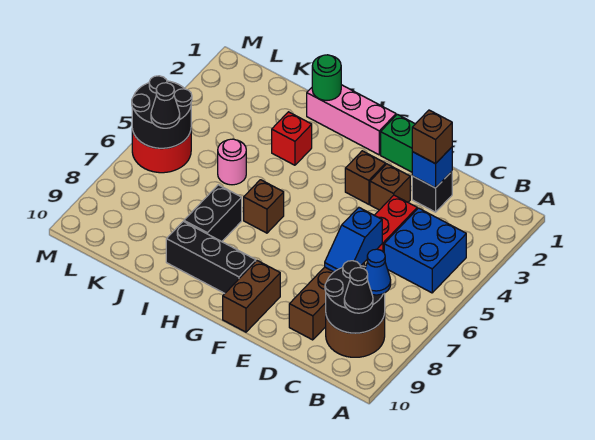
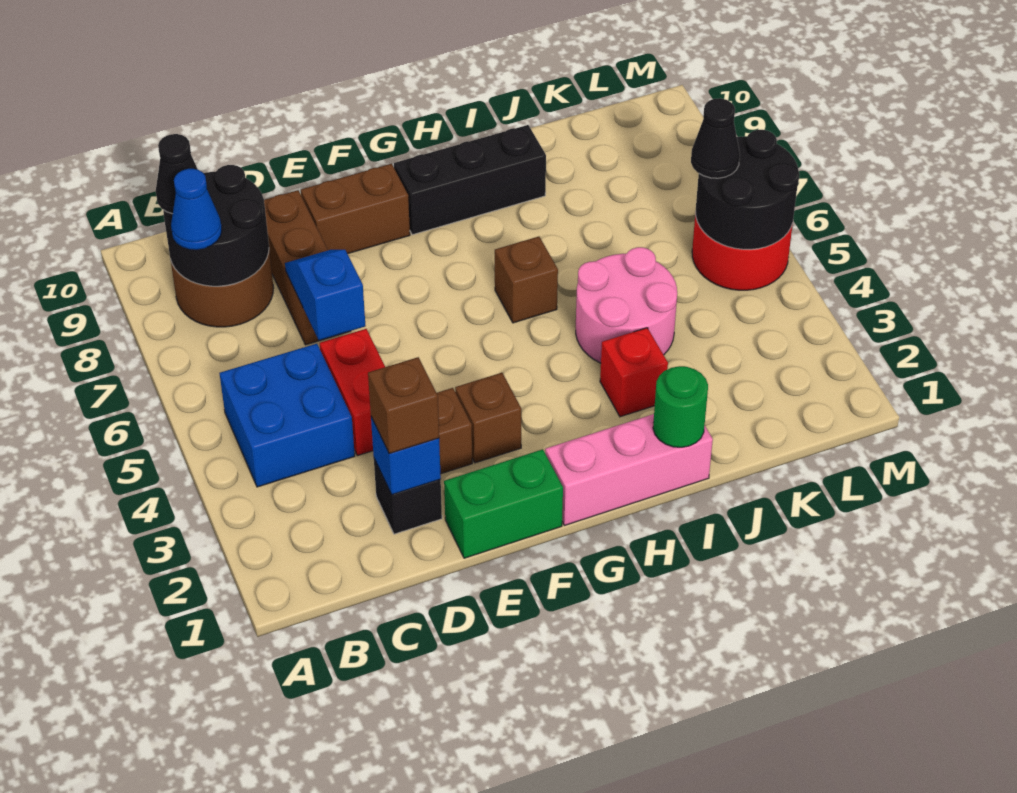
brown 1x2 brick [223,261,280,332] -> brown 1x2 brick turned to [301,164,410,254]
black 1x2 brick [184,185,242,242] -> none
pink 1x1 round brick [218,139,246,185] -> pink 2x2 round brick [576,247,677,363]

